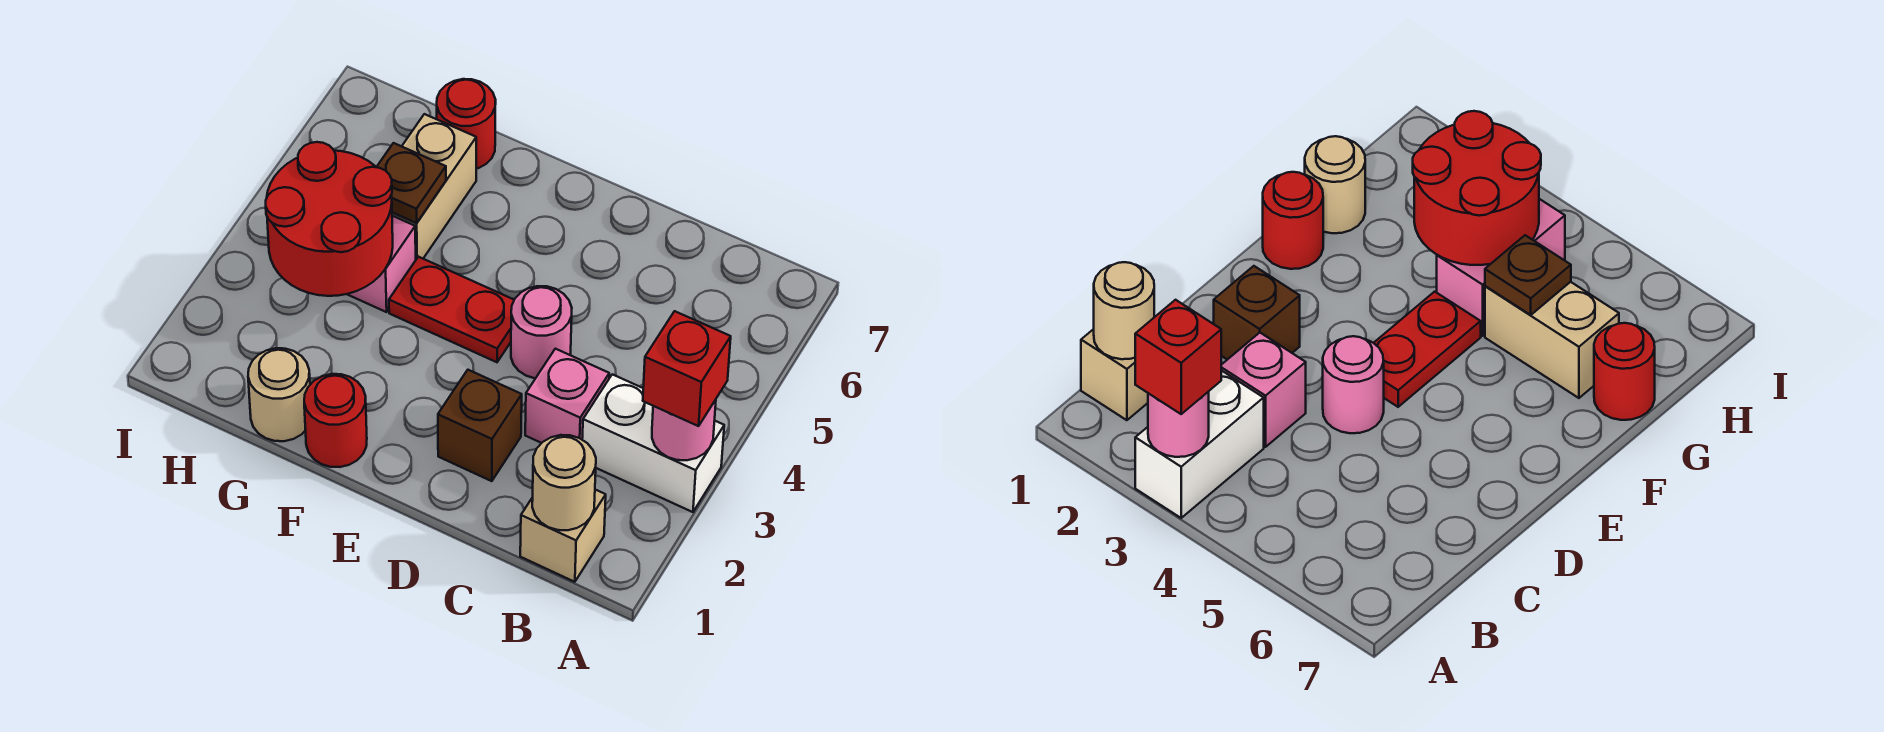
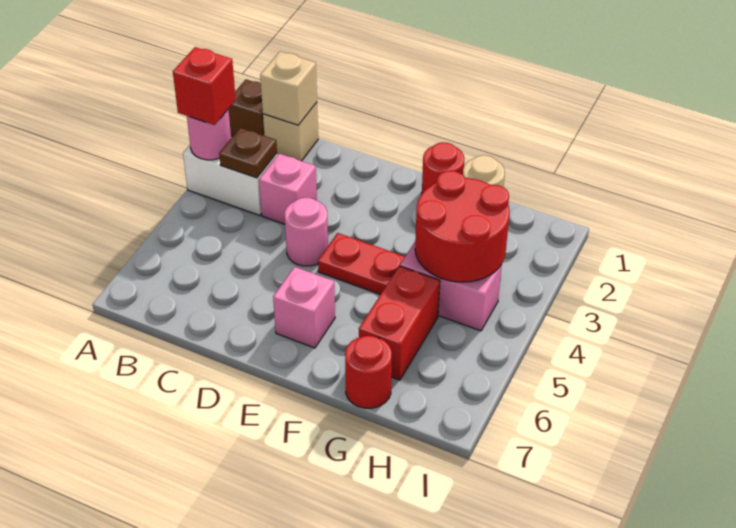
tan 1x1 round brick [532,435,596,530] -> tan 1x1 brick [260,52,317,125]
brown 1x1 brick [438,370,522,481] -> brown 1x1 brick moved to [229,79,264,138]
none -> pink 1x1 brick [273,267,335,348]
tan 1x2 brick [392,114,476,259] -> red 1x2 brick [359,266,440,380]
brown 1x1 plate [377,143,446,223] -> brown 1x1 plate moved to [219,128,277,178]

